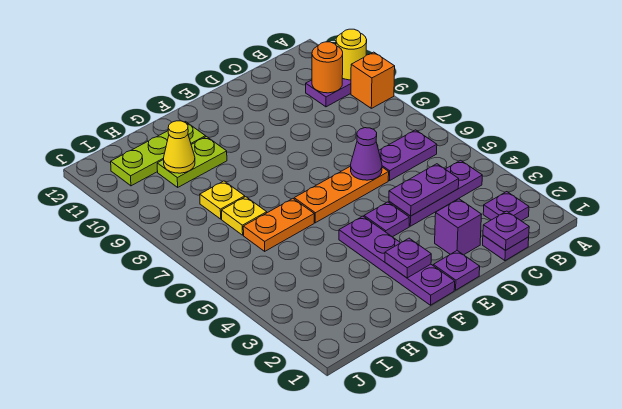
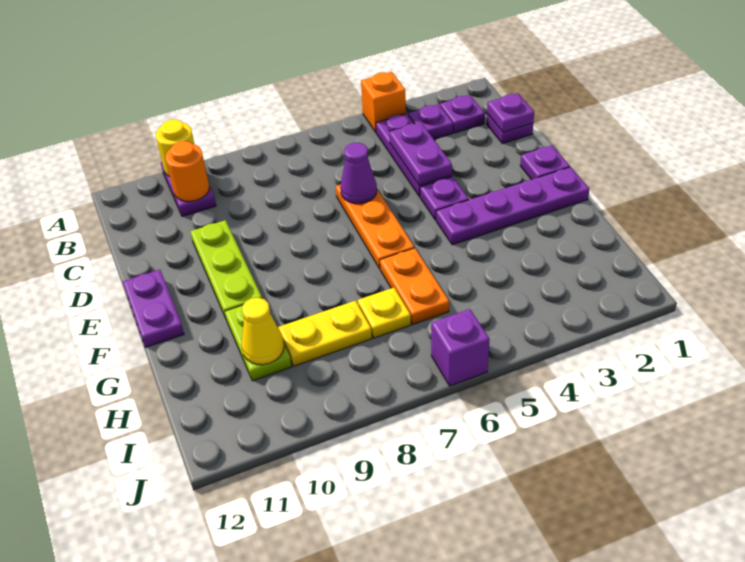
orange 1x1 brick [351,52,395,108] -> orange 1x1 brick moved to [361,72,406,132]
purple 1x2 plate [379,130,437,181] -> purple 1x2 plate moved to [123,270,184,347]
purple 1x1 brick [435,199,482,255] -> purple 1x1 brick moved to [431,309,490,386]
purple 1x1 plate [385,238,431,278] -> purple 1x1 plate moved to [408,104,453,139]
lime 1x3 plate [111,122,206,186] -> lime 1x3 plate moved to [190,220,262,318]
yellow 1x1 plate [200,181,245,219] -> yellow 1x2 plate [278,301,372,366]

